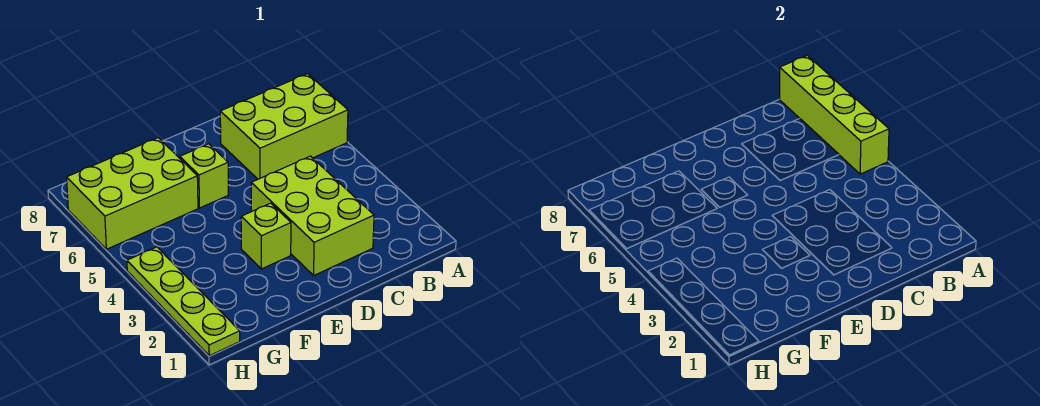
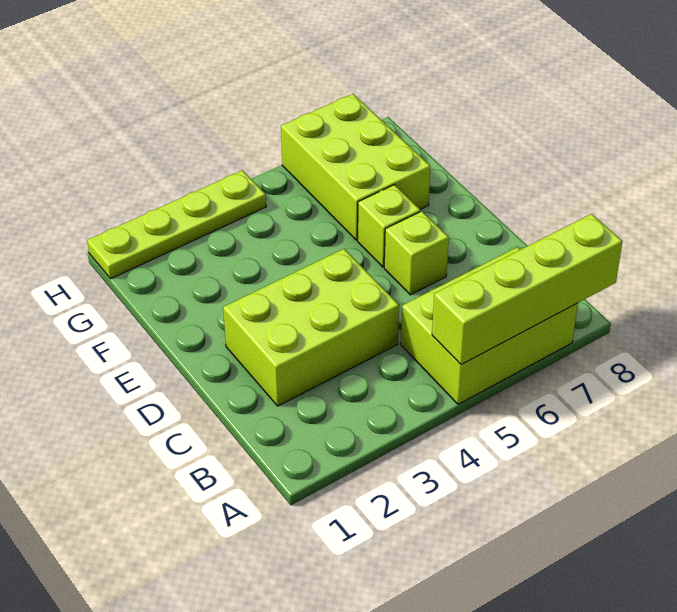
lime 2x3 brick [220,74,348,179] -> lime 2x3 brick turned to [401,247,578,404]
lime 1x1 brick [241,203,291,269] -> lime 1x1 brick moved to [384,211,449,295]

